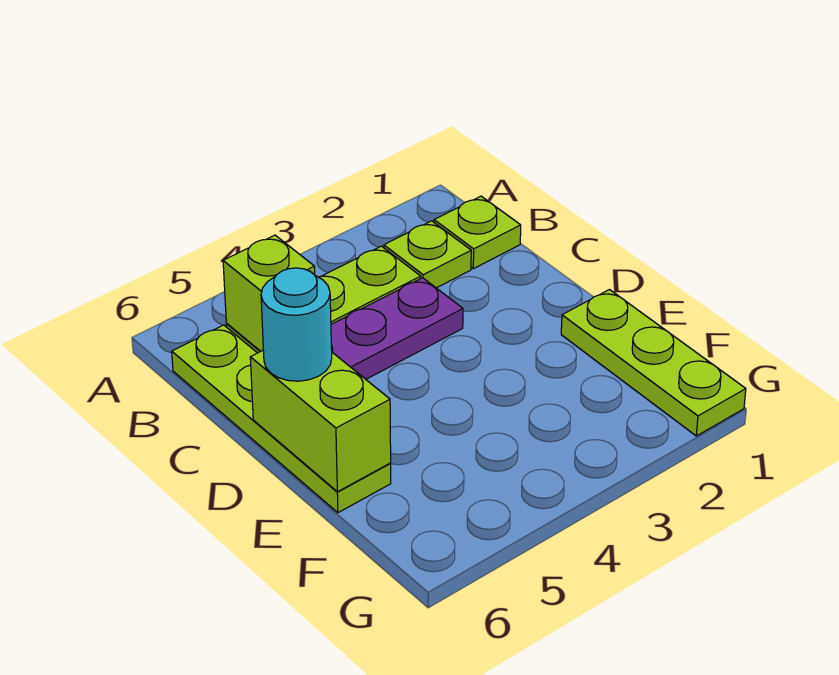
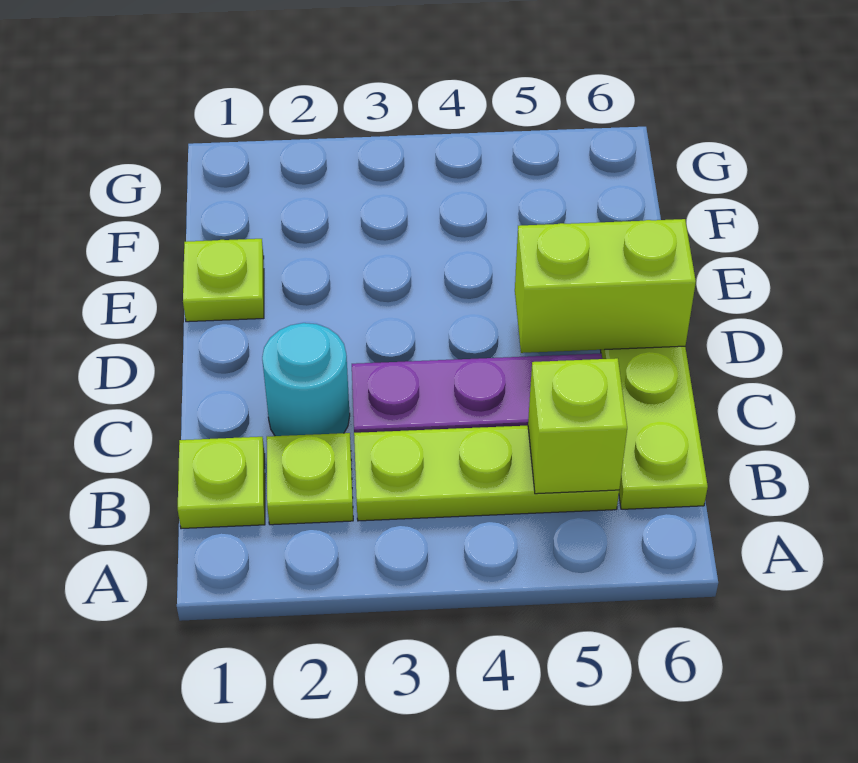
lime 1x2 brick [250,351,391,492] -> lime 1x2 brick turned to [515,219,696,353]
cyan 1x1 round brick [261,268,332,381] -> cyan 1x1 round brick moved to [262,323,350,436]
lime 1x3 plate [561,290,746,436] -> lime 1x1 plate [183,239,264,322]

